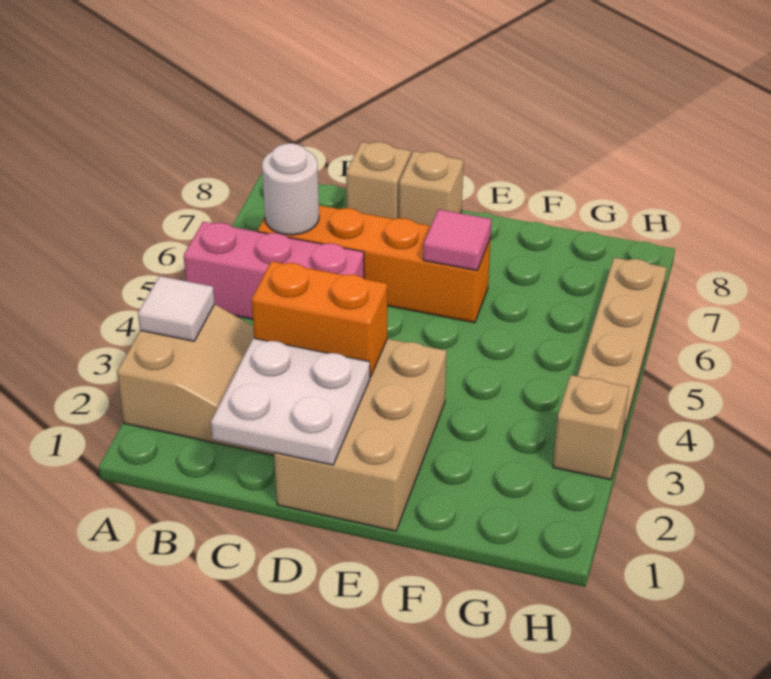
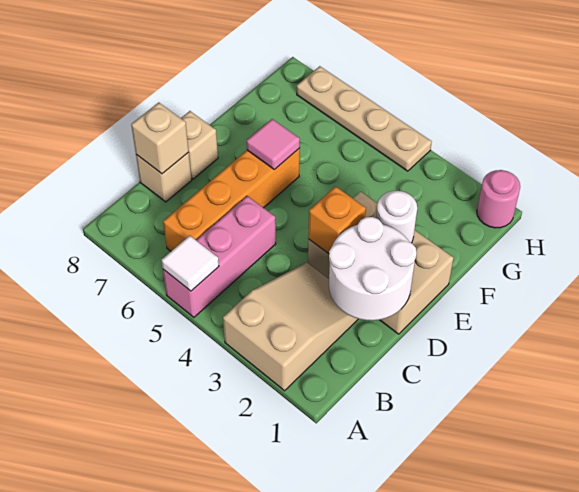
white 1x1 tile [138,276,215,341] -> white 1x1 tile moved to [161,235,219,291]
white 1x1 round brick [262,143,319,235] -> white 1x1 round brick moved to [376,191,417,243]
white 2x2 plate [211,338,370,465] -> white 2x2 round brick [329,217,417,321]
orange 1x2 brick [252,261,387,377] -> orange 1x1 brick [308,186,366,254]
none -> pink 1x1 round brick [477,170,520,228]
tan 1x1 brick [553,375,629,480] -> tan 1x1 brick moved to [131,102,189,174]

